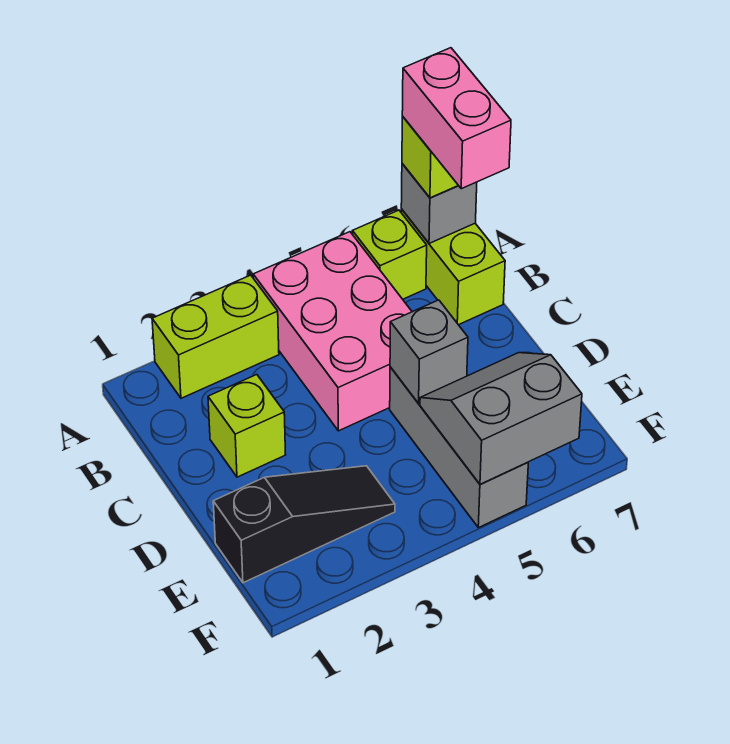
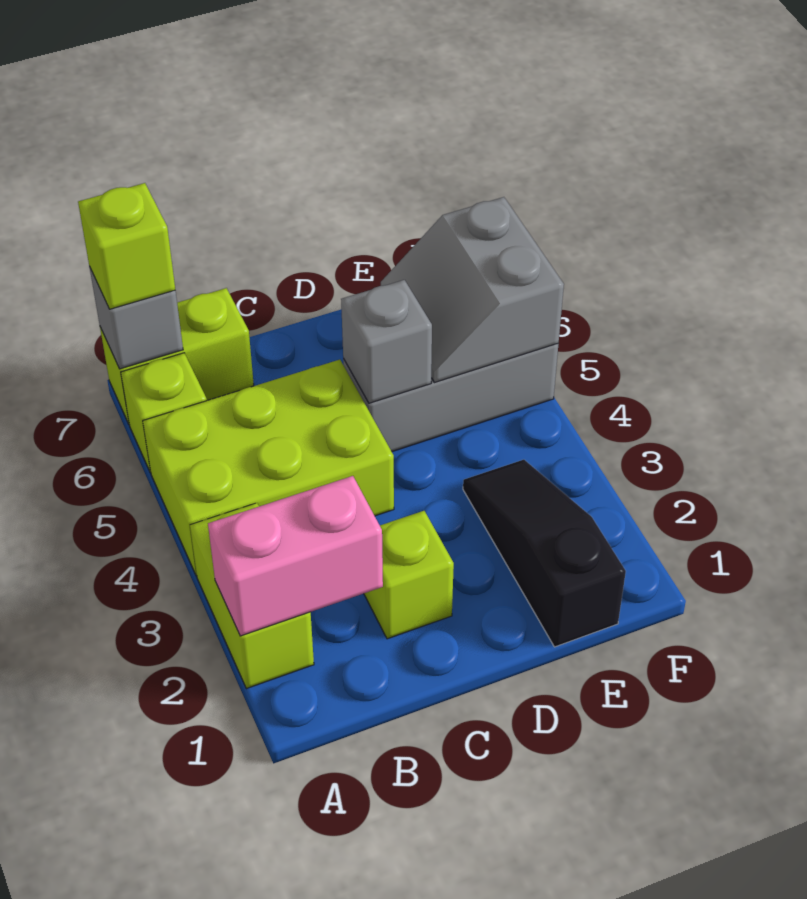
pink 2x3 brick [253,232,412,431] -> lime 2x3 brick [143,360,394,576]
pink 1x2 brick [402,48,511,189] -> pink 1x2 brick moved to [208,476,383,636]

